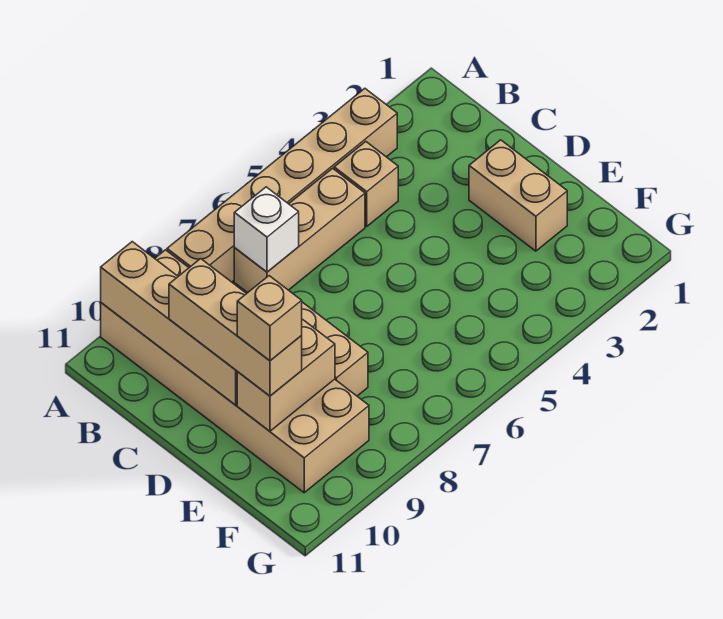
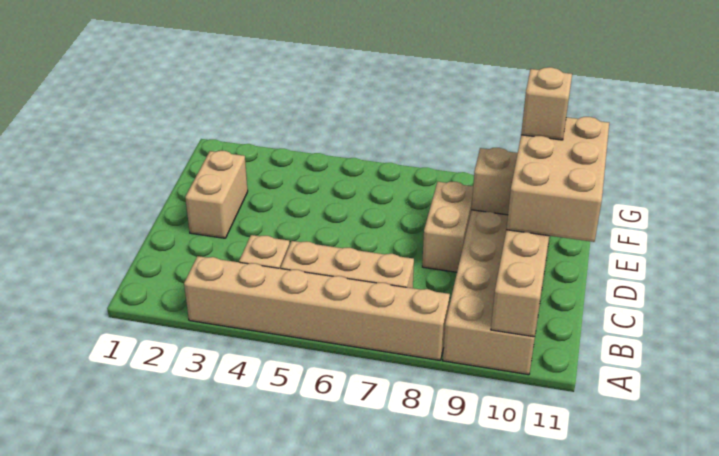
white 1x1 brick [234,187,299,272] -> none
tan 1x3 brick [169,259,302,396] -> tan 2x3 brick [506,117,609,242]

